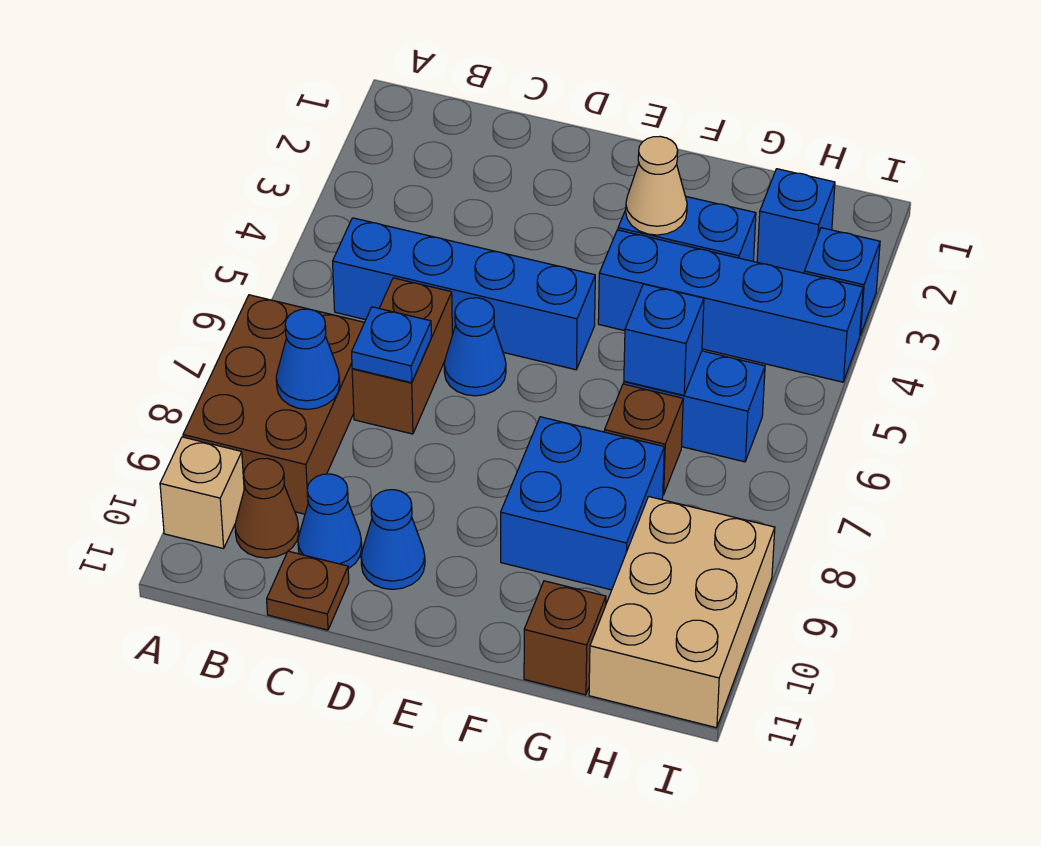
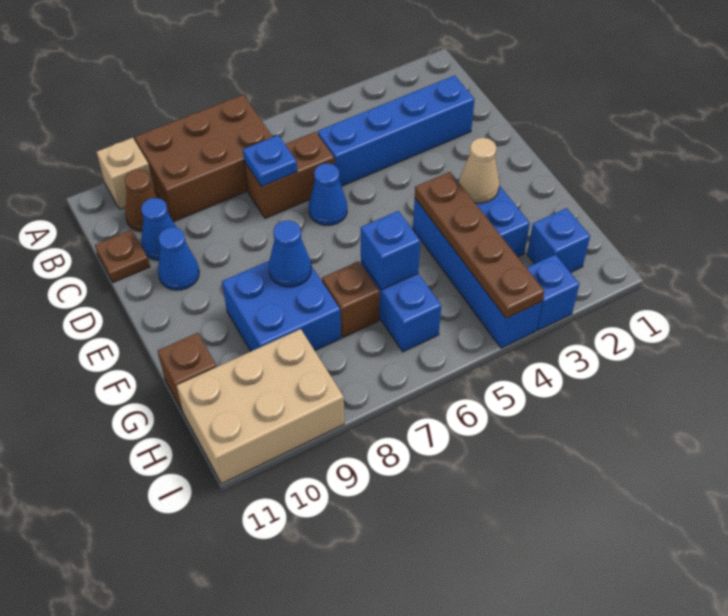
blue 1x4 brick [333,218,595,370] -> blue 1x4 brick turned to [318,75,475,186]
blue 1x1 cone [276,309,340,409] -> blue 1x1 cone moved to [269,220,311,287]
none -> brown 1x4 plate [415,172,545,318]

